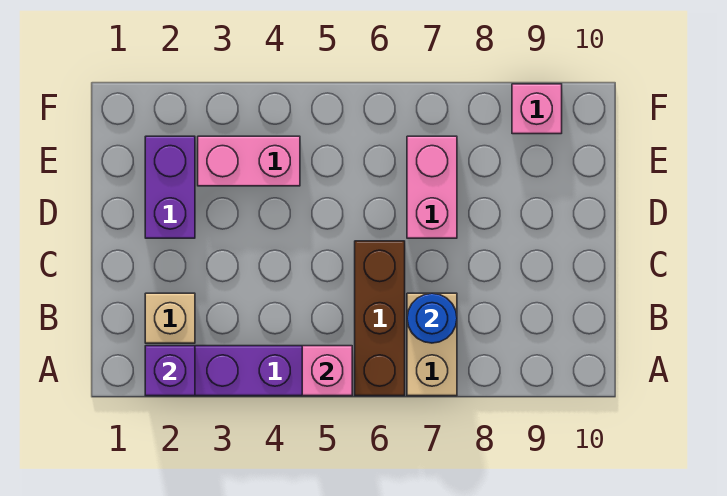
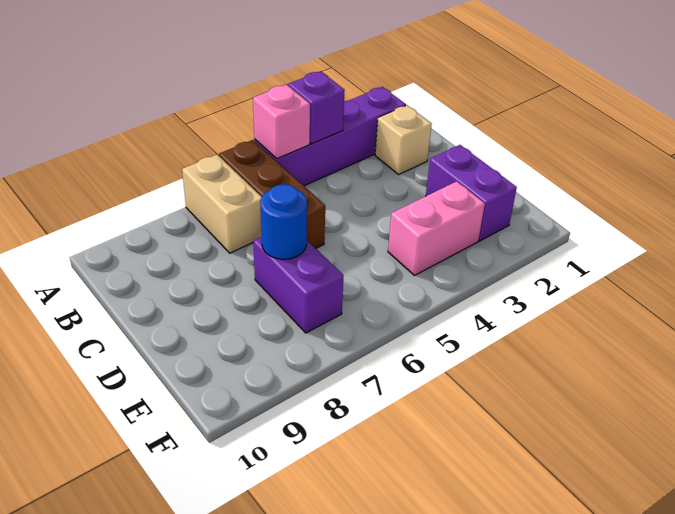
purple 1x1 brick [145,346,195,396] -> purple 1x1 brick moved to [288,71,345,144]
blue 1x1 round brick [407,293,457,343] -> blue 1x1 round brick moved to [260,184,307,259]
pink 1x2 brick [407,136,457,238] -> purple 1x2 brick [253,237,344,333]
pink 1x1 brick [512,84,562,134] -> none

